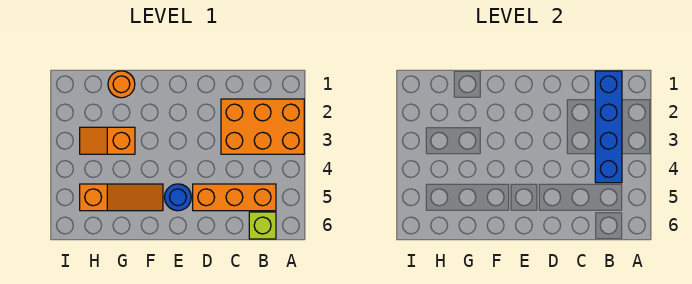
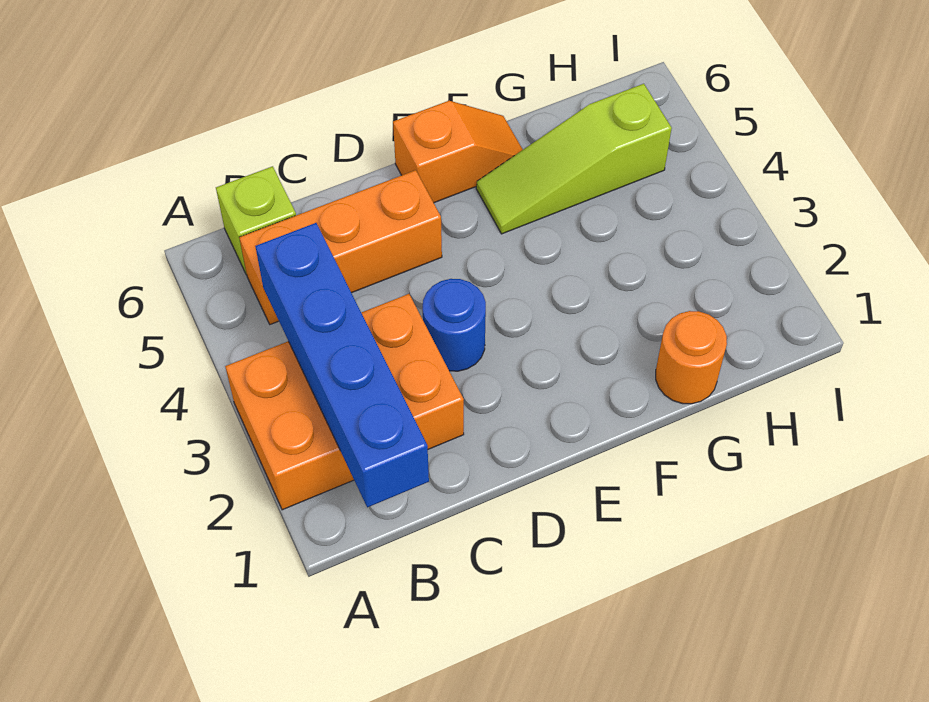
blue 1x1 round brick [164,184,191,211] -> blue 1x1 round brick moved to [422,279,486,371]
orange 1x3 slope [80,184,163,211] -> lime 1x3 slope [476,84,672,234]
orange 1x2 slope [80,127,135,154] -> orange 1x2 slope moved to [393,101,523,203]

